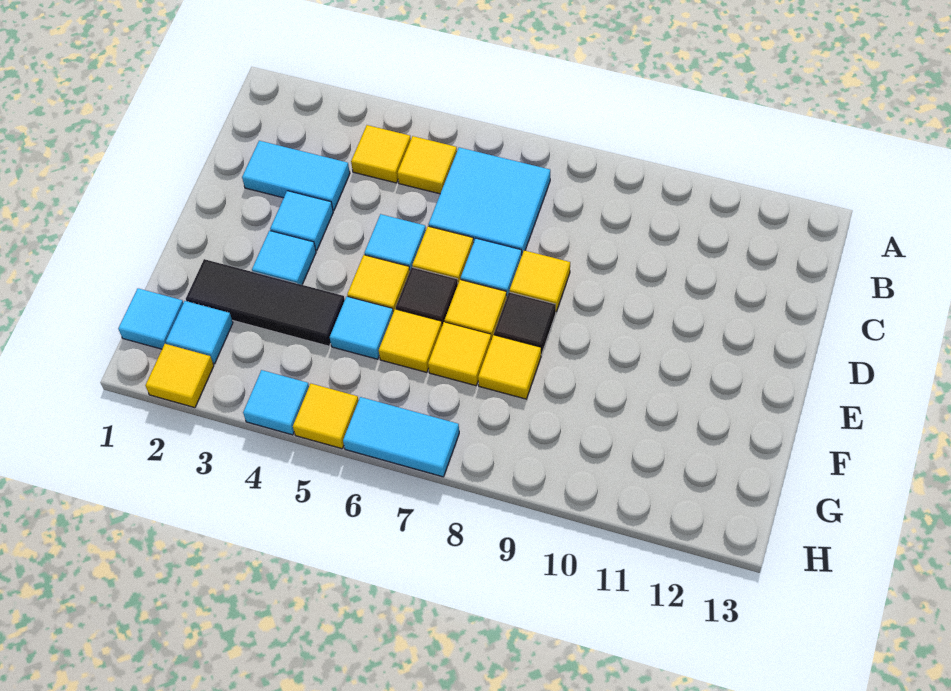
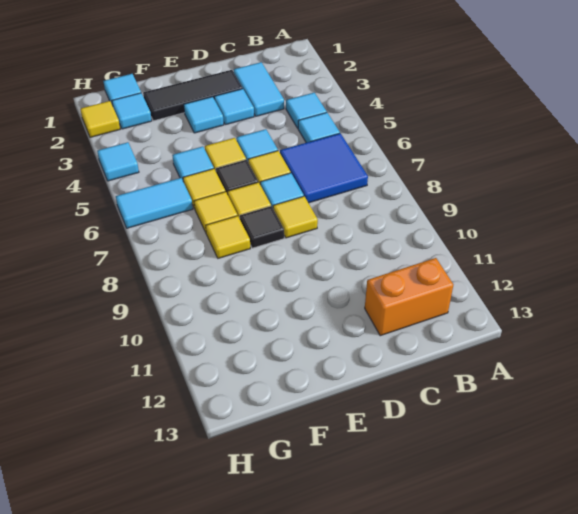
yellow 1x1 tile [351,125,411,183] -> cyan 1x1 tile [286,93,327,128]
yellow 1x1 tile [397,136,457,194] -> cyan 1x1 tile [298,113,340,143]
cyan 2x2 tile [428,147,550,254] -> blue 2x2 tile [280,133,368,203]
none -> orange 1x2 brick [365,258,453,336]
black 1x3 tile [186,259,345,346] -> black 1x3 tile turned to [143,70,243,121]
yellow 1x1 tile [293,384,359,449] -> none
cyan 1x2 tile [343,397,459,477] -> cyan 1x2 tile turned to [116,178,193,228]

